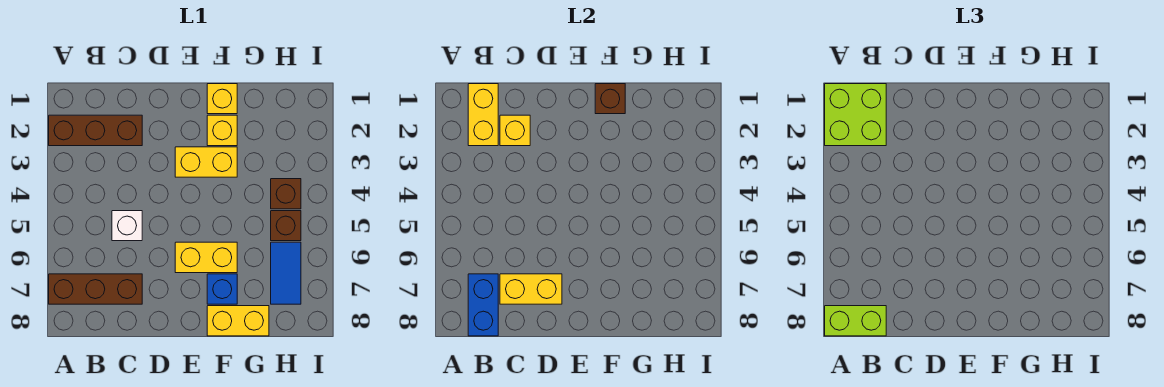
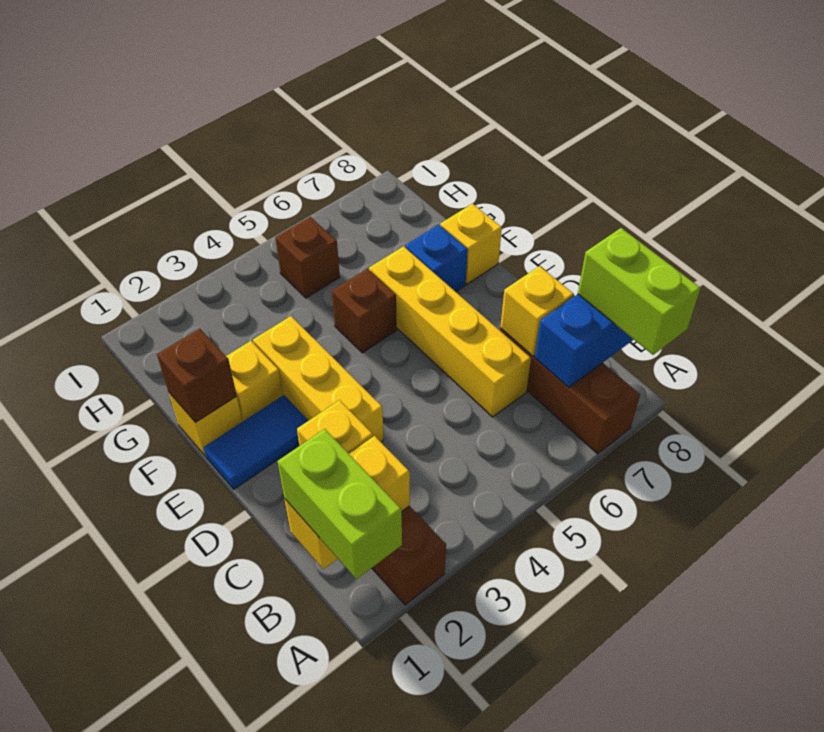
lime 2x2 brick [825,84,886,146] -> lime 1x2 brick [278,429,402,579]
white 1x1 brick [112,211,142,241] -> none
yellow 1x2 brick [500,274,562,304] -> yellow 1x1 brick [500,266,574,356]
yellow 1x2 brick [175,147,237,177] -> yellow 1x3 brick [253,316,384,442]
yellow 1x2 brick [175,242,237,273] -> yellow 1x4 brick [369,246,531,417]
yellow 1x2 brick [207,306,269,336] -> yellow 1x1 brick [440,204,502,284]
brown 1x1 brick [271,179,301,209] -> brown 1x1 brick moved to [332,269,397,353]
blue 1x2 tile [271,242,301,304] -> blue 1x2 tile moved to [204,395,309,489]

